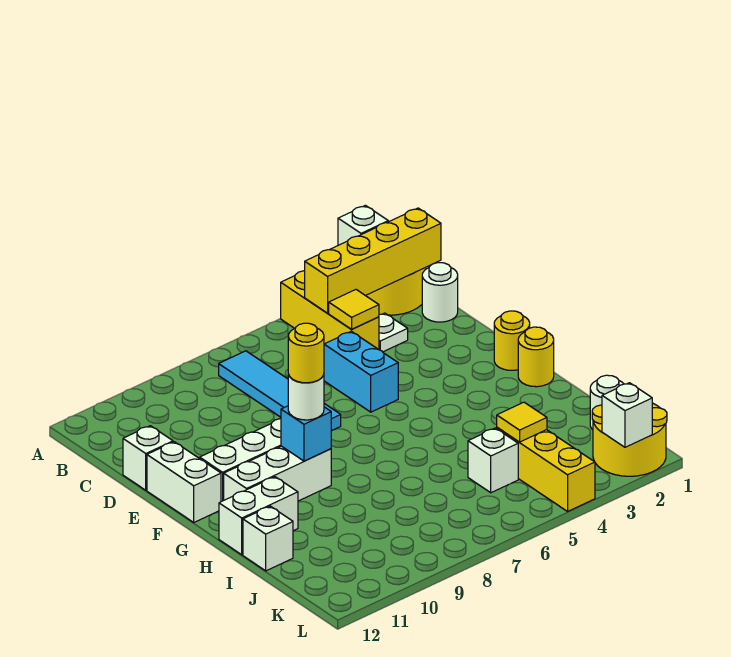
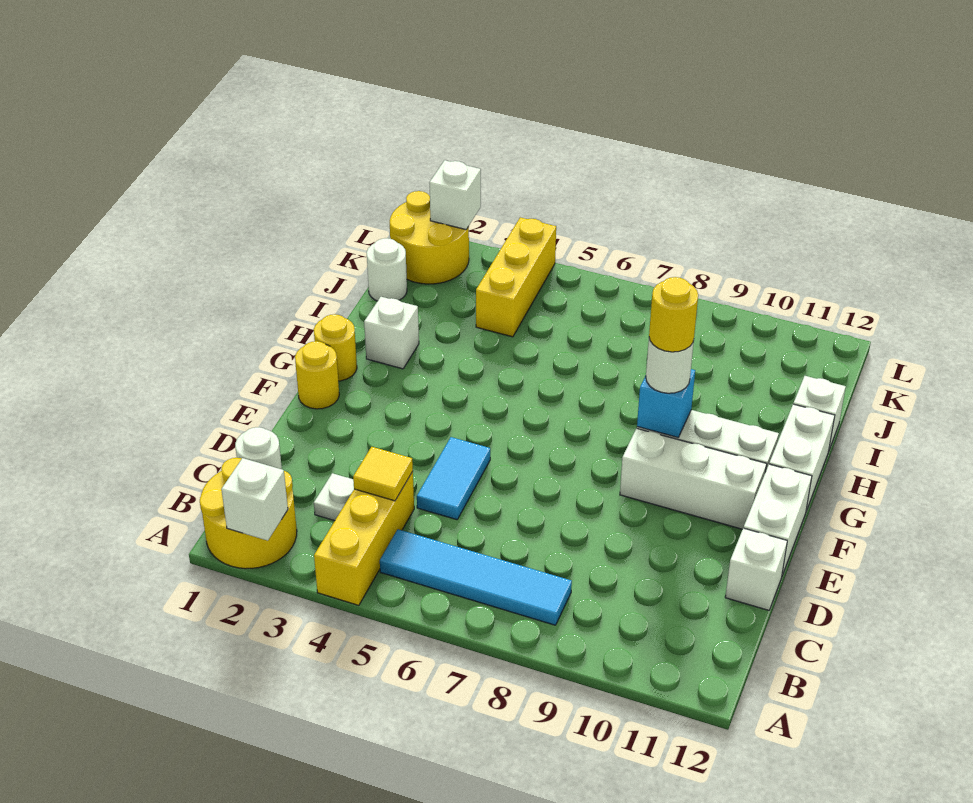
yellow 1x4 brick [305,208,441,313] -> none
cyan 1x4 tile [219,351,341,431] -> cyan 1x4 tile turned to [380,529,572,625]
cyan 1x2 brick [324,331,398,412] -> cyan 1x2 tile [417,437,490,520]
white 1x2 brick [219,477,298,555] -> white 1x2 brick turned to [769,404,835,511]
yellow 1x1 tile [497,402,547,442] -> none
white 1x1 brick [468,428,518,493] -> white 1x1 brick moved to [364,297,419,369]

